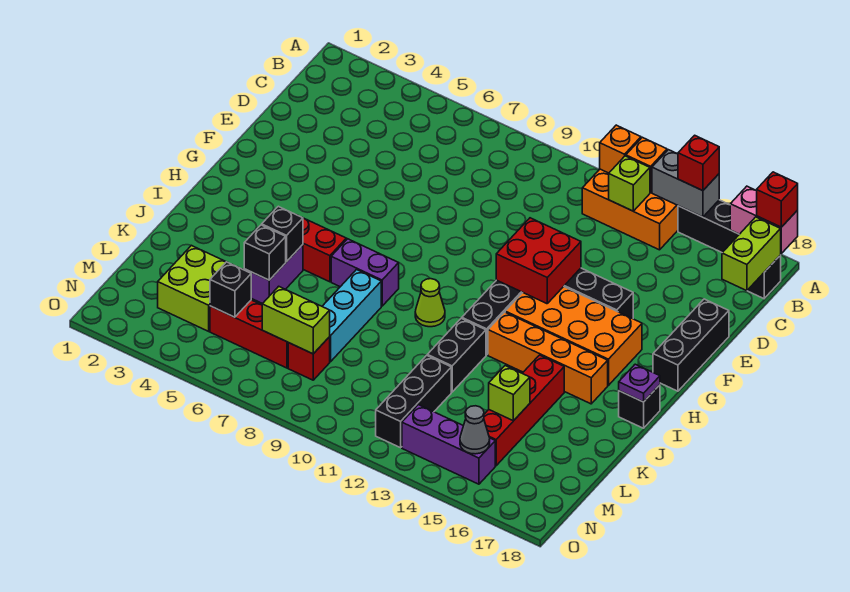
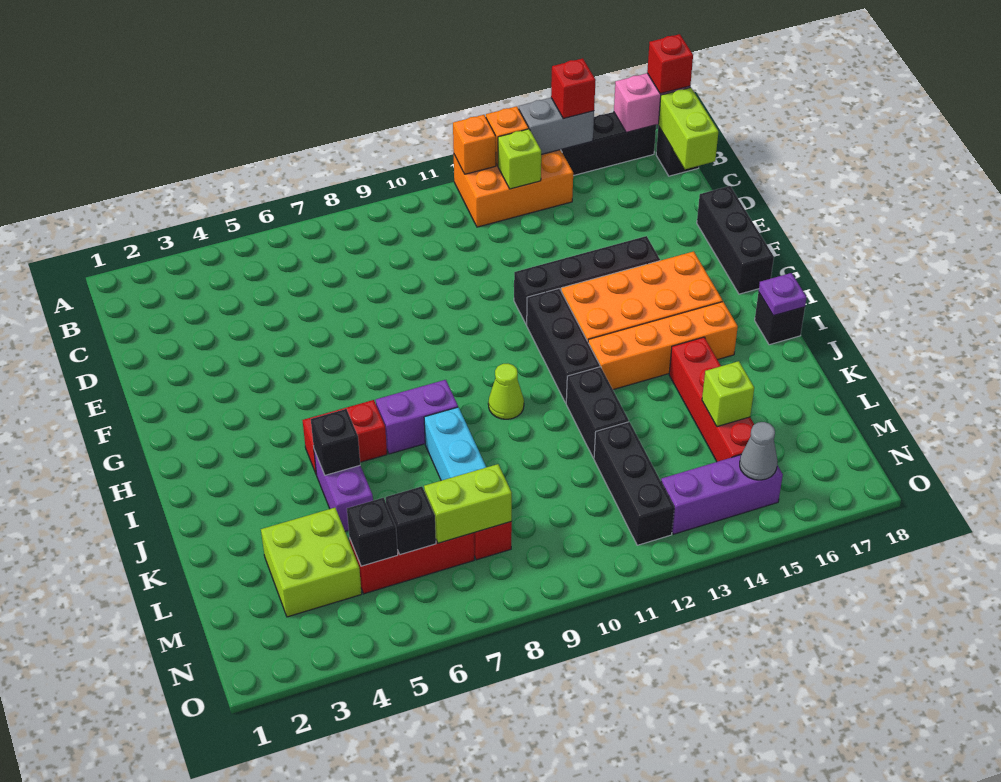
red 2x2 brick [496,218,581,304] -> none
black 1x1 brick [244,225,286,280] -> black 1x1 brick moved to [386,486,436,555]

